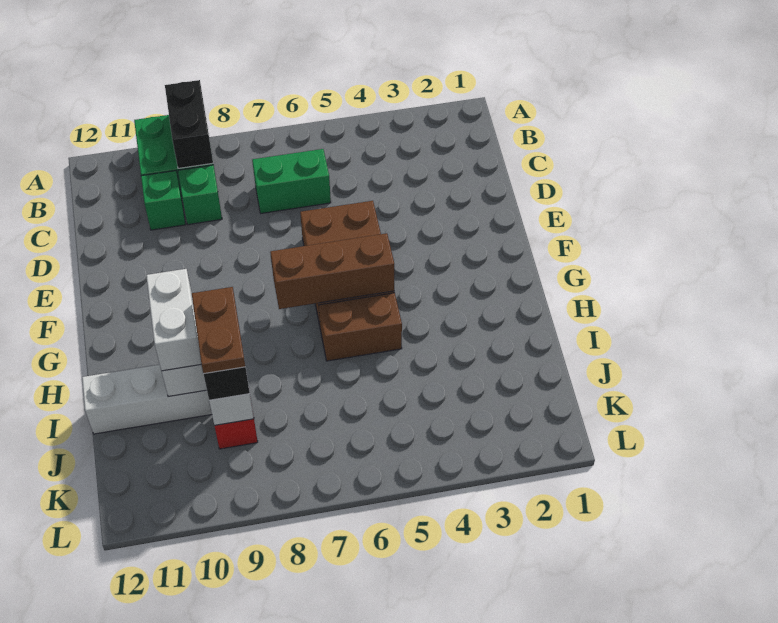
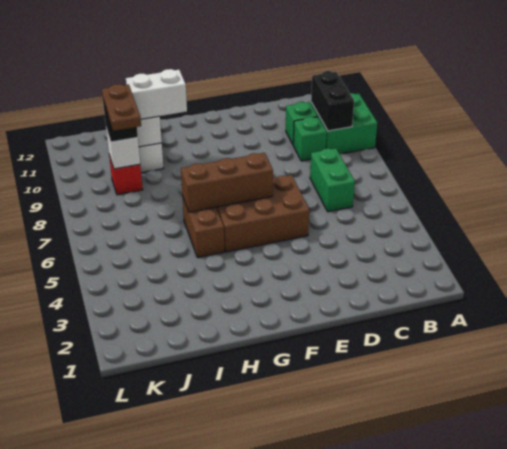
black 1x2 brick [165,80,213,168] -> black 1x2 brick turned to [311,71,354,131]
brown 1x3 brick [270,233,394,309] -> brown 1x3 brick turned to [181,153,273,212]
brown 1x2 plate [192,287,245,374] -> brown 1x2 plate turned to [102,84,141,131]

